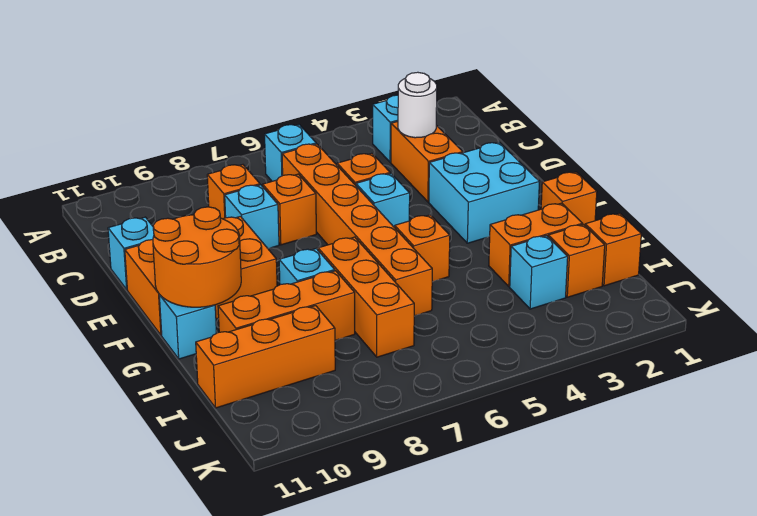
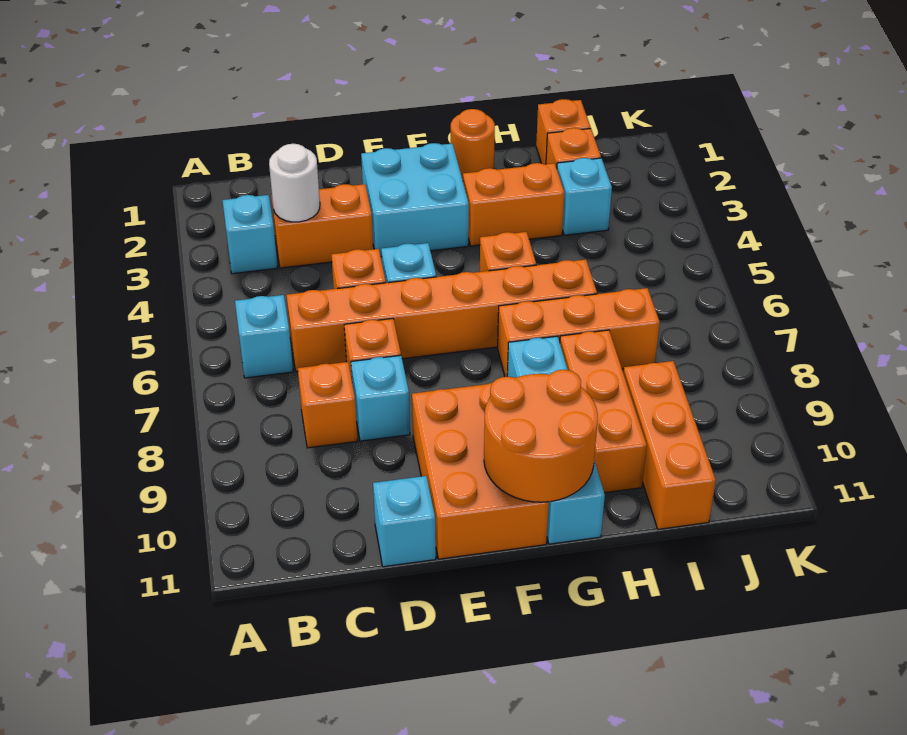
orange 1x1 brick [541,172,597,225] -> orange 1x1 round brick [451,109,495,180]
orange 1x2 brick [489,203,582,287] -> orange 1x2 brick turned to [463,163,564,246]

